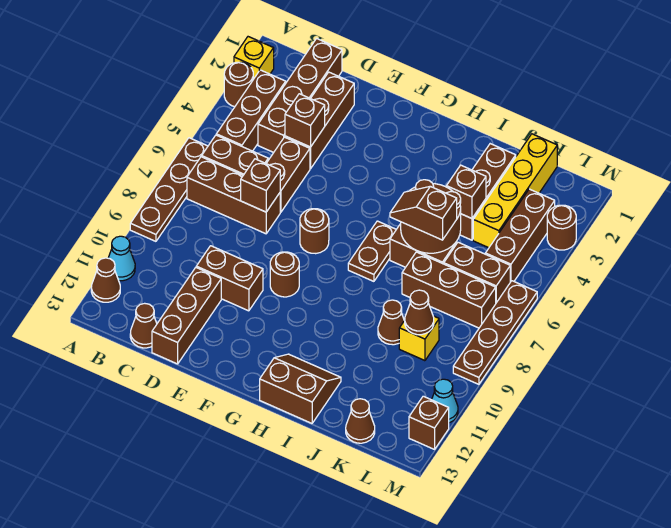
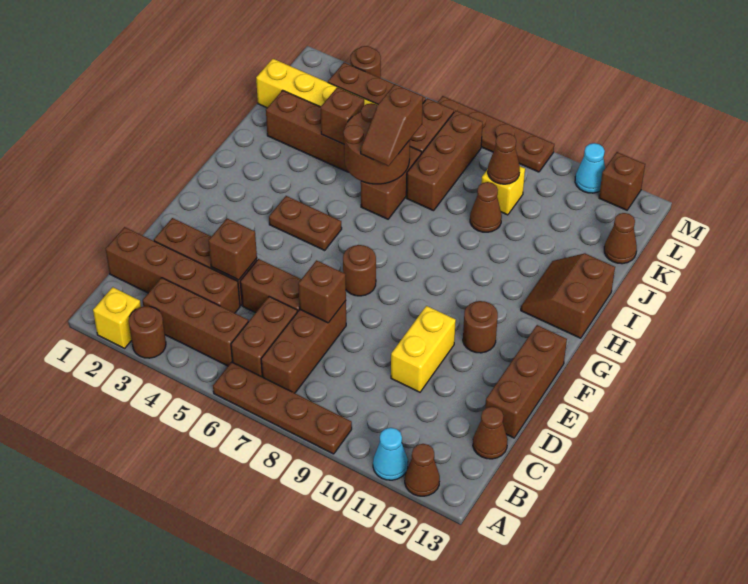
brown 1x2 brick [196,246,263,311] -> yellow 1x2 brick [391,306,456,392]
brown 1x3 brick [152,268,221,364] -> brown 1x3 brick turned to [485,325,567,438]
brown 1x1 round brick [270,252,299,297] -> brown 1x1 round brick moved to [463,301,498,353]
brown 1x2 plate [348,221,396,281] -> brown 1x2 plate moved to [269,196,342,250]

